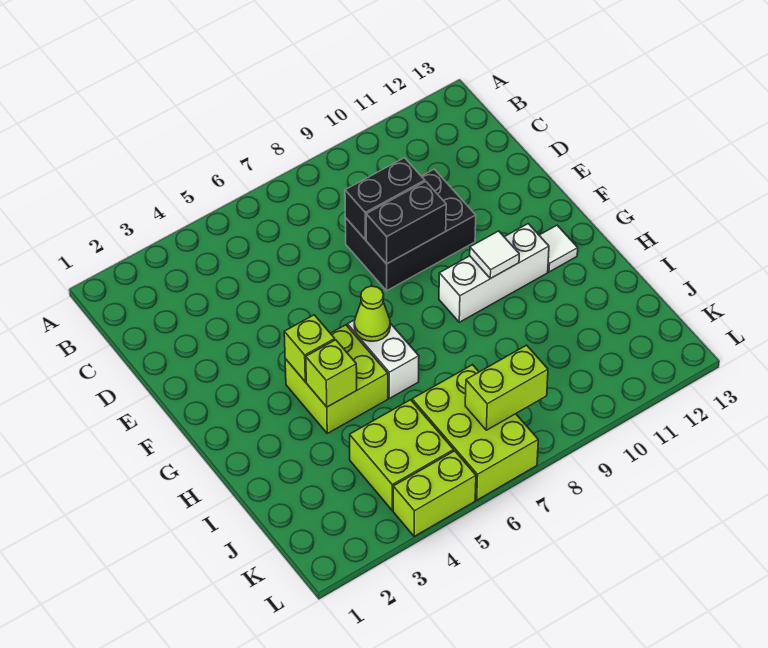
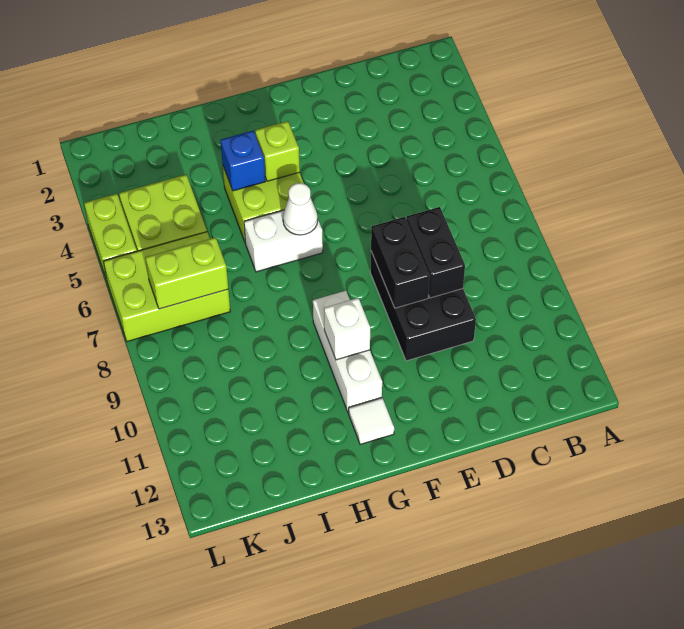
lime 1x1 cone [354,286,390,341] -> white 1x1 cone [283,183,318,235]
white 1x1 tile [470,231,519,278] -> white 1x1 brick [324,298,370,360]
lime 1x1 brick [306,340,357,407] -> blue 1x1 brick [221,131,265,191]
lime 1x2 brick [465,345,548,430] -> lime 1x2 brick turned to [146,237,228,309]

